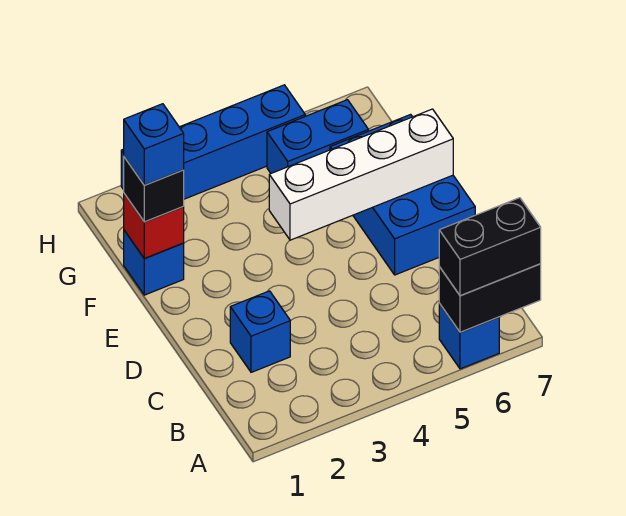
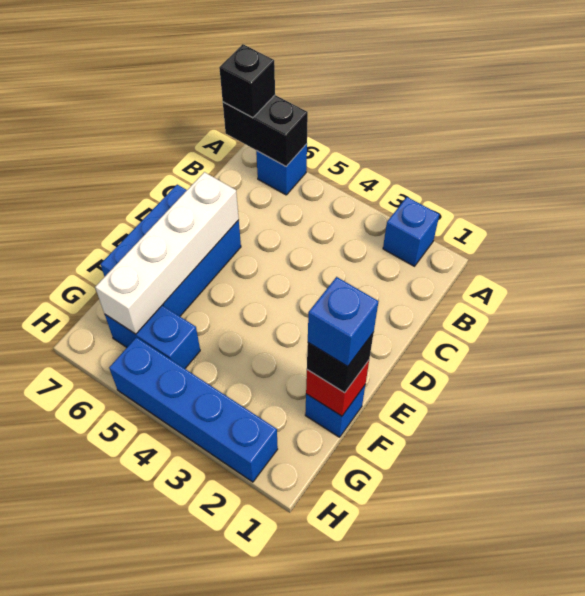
black 1x2 brick [439,198,541,296] -> black 1x1 brick [219,44,275,118]
blue 1x1 brick [230,291,290,372] -> blue 1x1 brick moved to [383,197,439,266]
white 1x4 brick [269,109,453,240] -> white 1x4 brick turned to [95,172,239,334]

